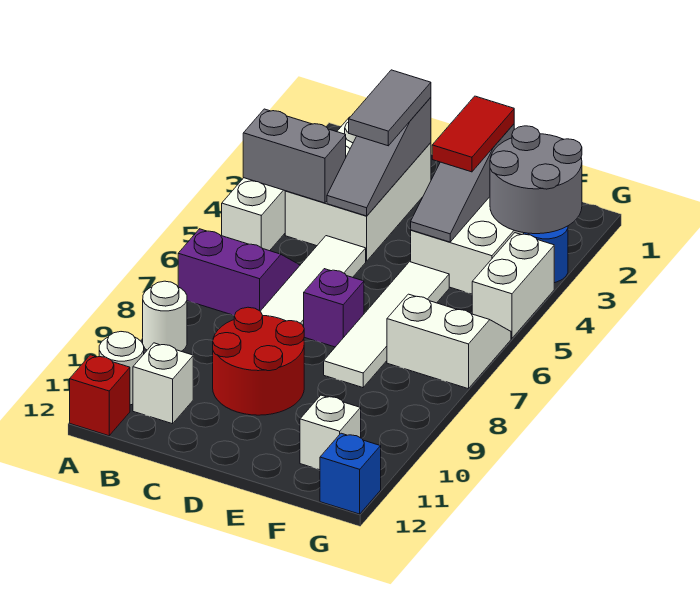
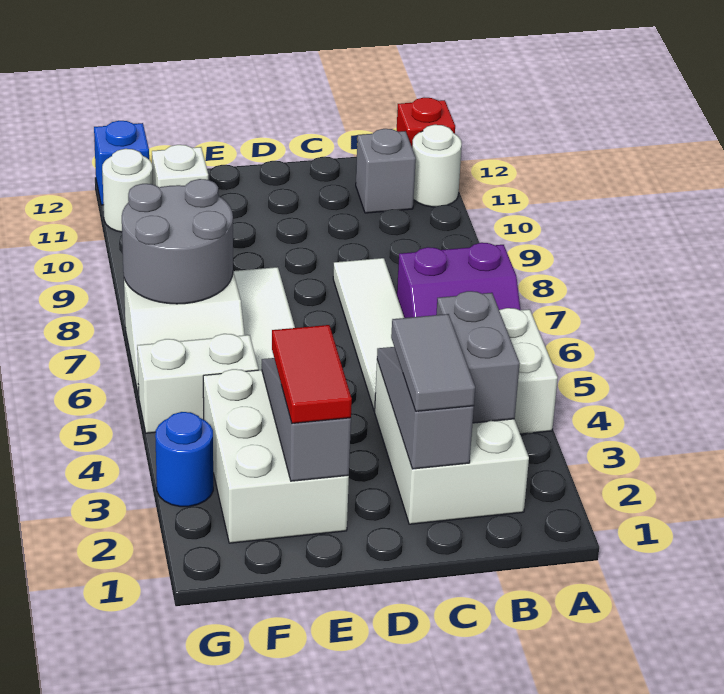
grey 1x2 brick [243,109,346,203] -> grey 1x2 brick turned to [436,291,520,423]
white 1x1 round brick [143,281,187,351] -> white 1x1 round brick moved to [102,149,153,232]
white 1x1 brick [133,343,193,424] -> grey 1x1 brick [356,129,416,213]
red 2x2 round brick [213,307,304,415] -> none
purple 1x1 brick [304,269,364,347] -> none
grey 2x2 round brick [490,126,582,234] -> grey 2x2 round brick moved to [122,179,233,304]
white 1x2 brick [472,233,554,338] -> white 1x2 brick turned to [137,334,258,433]

